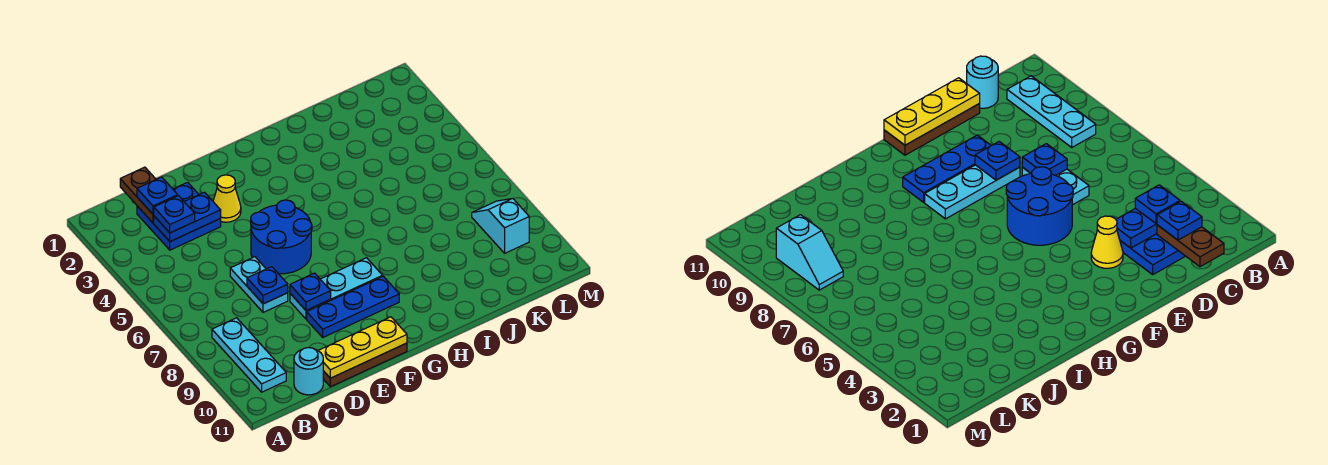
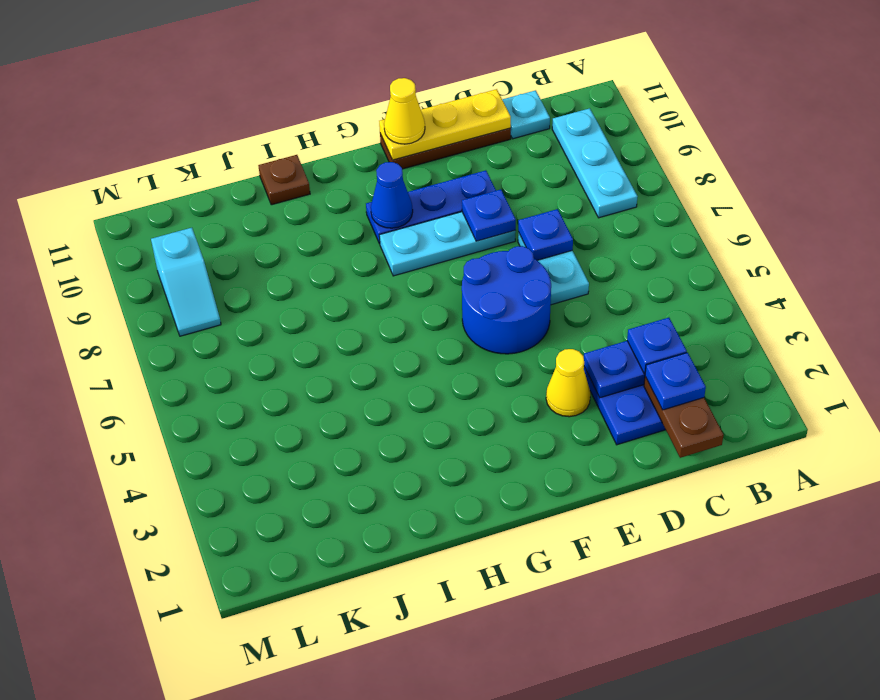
cyan 1x1 round brick [294,348,323,395] -> cyan 1x1 plate [502,90,550,139]
none -> yellow 1x1 cone [384,78,425,144]
none -> blue 1x1 cone [371,162,413,228]
none -> brown 1x1 plate [258,155,310,205]

